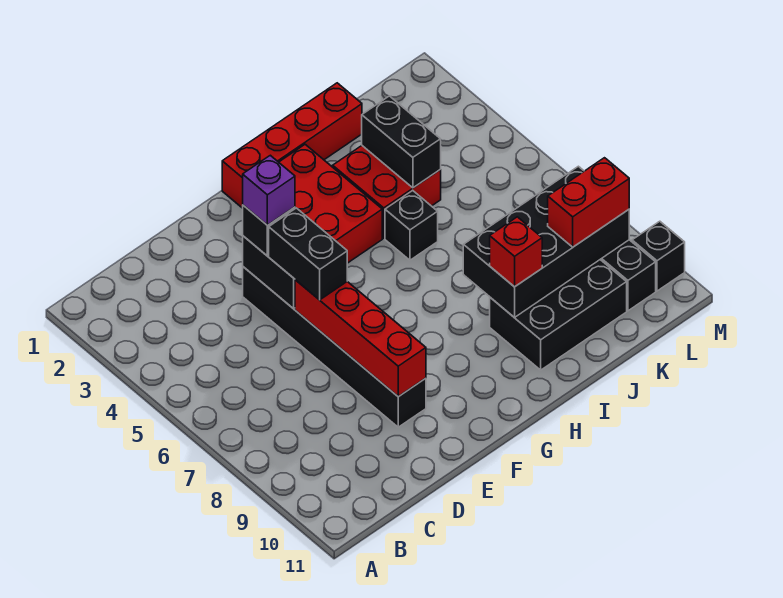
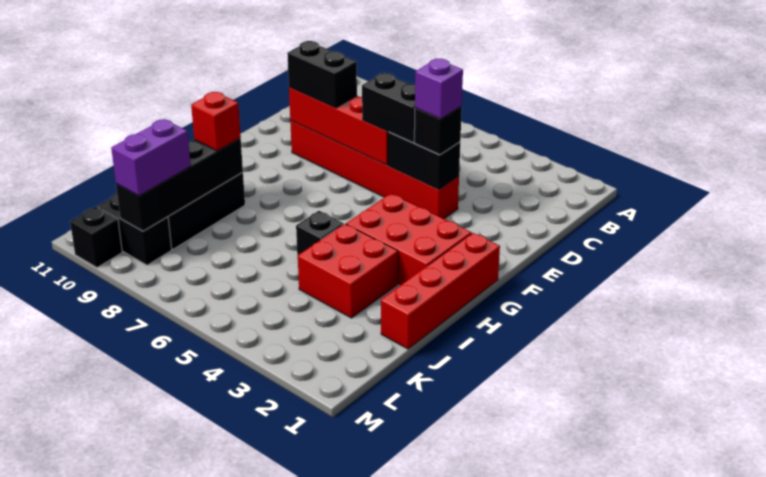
black 1x6 brick [243,267,426,427] -> red 1x6 brick [290,121,459,219]
black 2x4 brick [463,166,629,317] -> black 1x4 brick [116,138,243,231]
black 1x2 brick [362,96,441,188] -> black 1x2 brick moved to [287,41,357,108]
red 1x2 brick [548,158,629,247] -> purple 1x2 brick [111,119,191,196]

